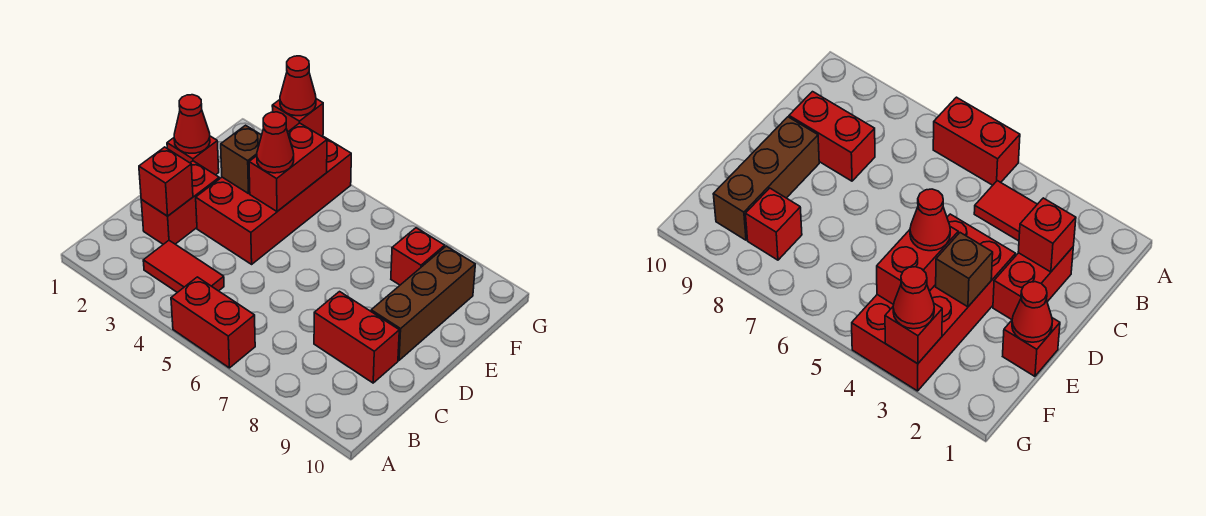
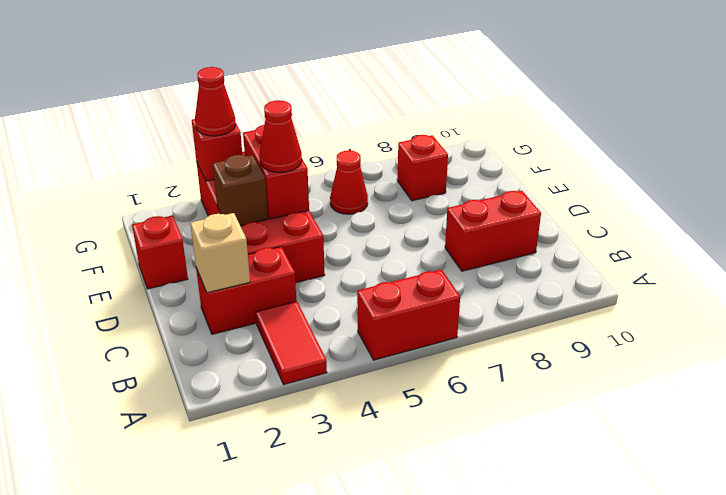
red 1x2 tile [143,241,224,292] -> red 1x2 tile turned to [256,301,327,385]
red 1x2 brick [141,161,219,244] -> red 1x2 brick turned to [196,247,296,334]
red 1x1 brick [139,147,193,216] -> tan 1x1 brick [190,213,250,293]
brown 1x3 brick [371,246,475,360] -> none
red 1x1 cone [174,95,210,153] -> red 1x1 cone moved to [330,150,368,214]

